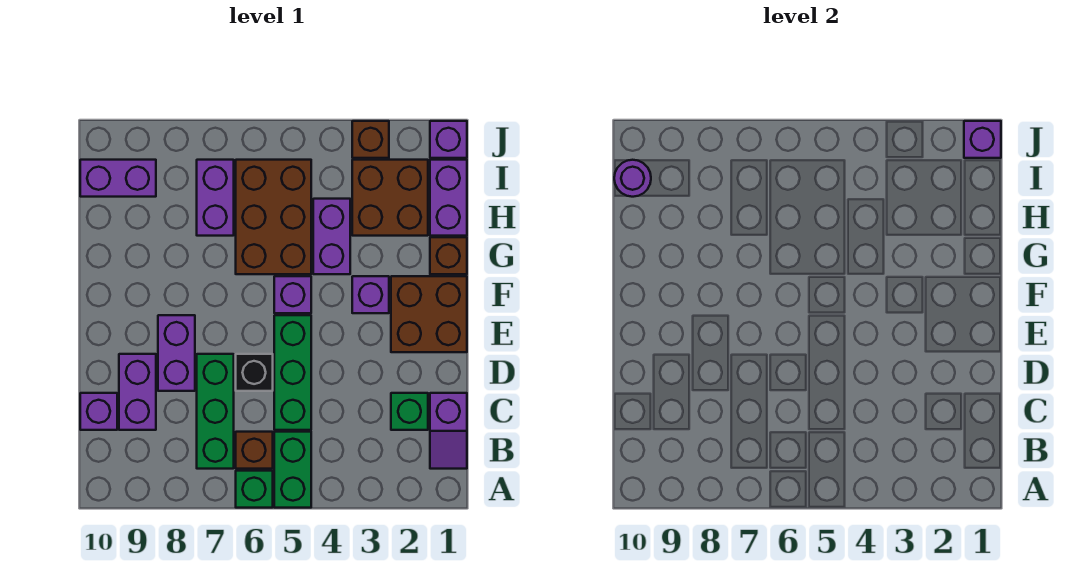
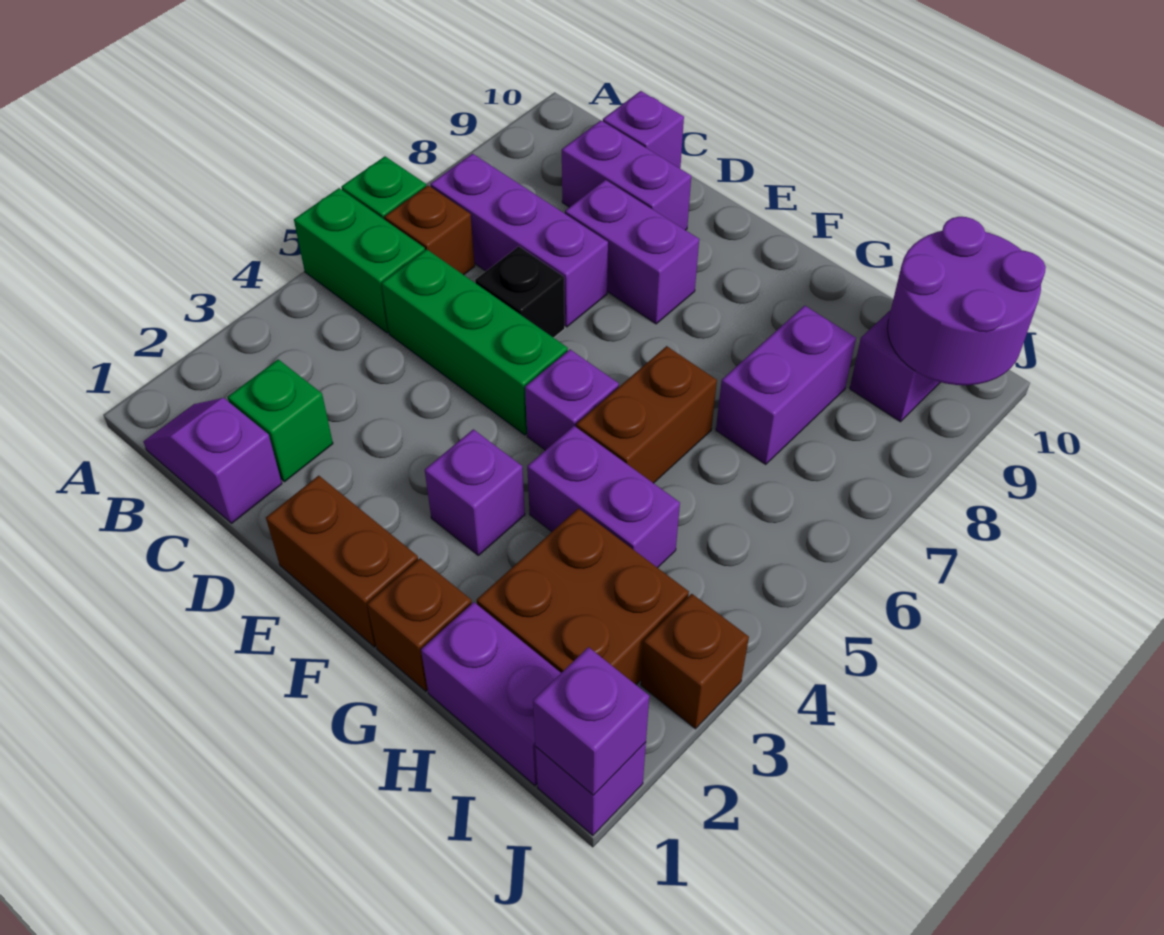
green 1x3 brick [197,354,234,469] -> purple 1x3 brick [430,154,608,327]
brown 2x2 brick [391,276,467,352] -> brown 1x2 brick [266,476,418,647]
brown 2x3 brick [236,160,311,274] -> brown 1x2 brick [576,346,717,483]
purple 1x2 brick [197,160,234,236] -> purple 1x2 brick turned to [716,305,856,464]
purple 1x1 round brick [614,160,651,197] -> purple 2x2 round brick [887,217,1046,385]

